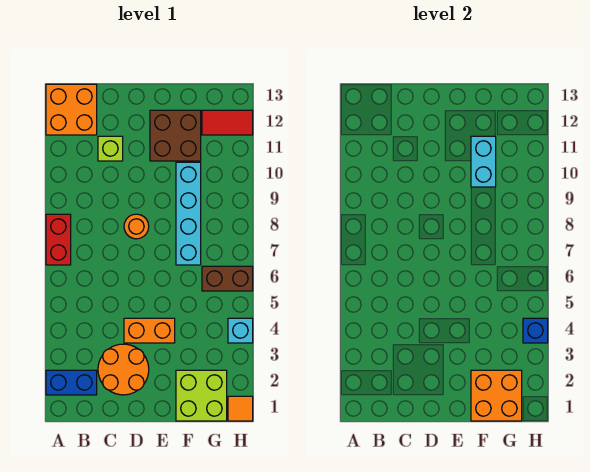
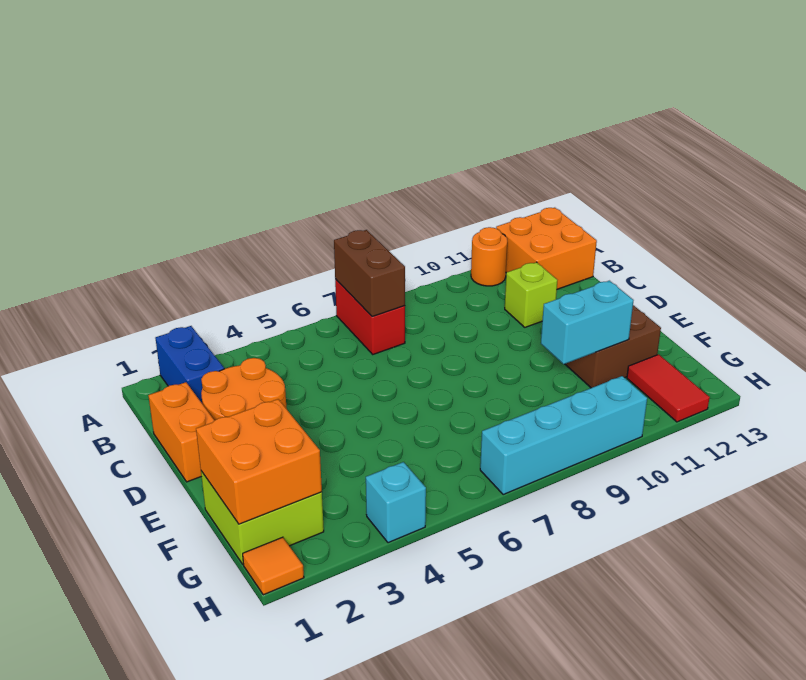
red 1x2 brick [46,214,71,265] -> red 1x2 brick turned to [335,279,405,354]
orange 1x2 brick [124,318,175,343] -> orange 1x2 brick moved to [148,382,215,482]
orange 1x1 round brick [124,214,149,239] -> orange 1x1 round brick moved to [471,227,507,286]
cyan 1x4 brick [176,162,201,265] -> cyan 1x4 brick moved to [480,376,647,495]
brown 1x2 brick [202,266,253,291] -> brown 1x2 brick moved to [334,230,405,317]
blue 1x1 brick [523,318,548,343] -> none

